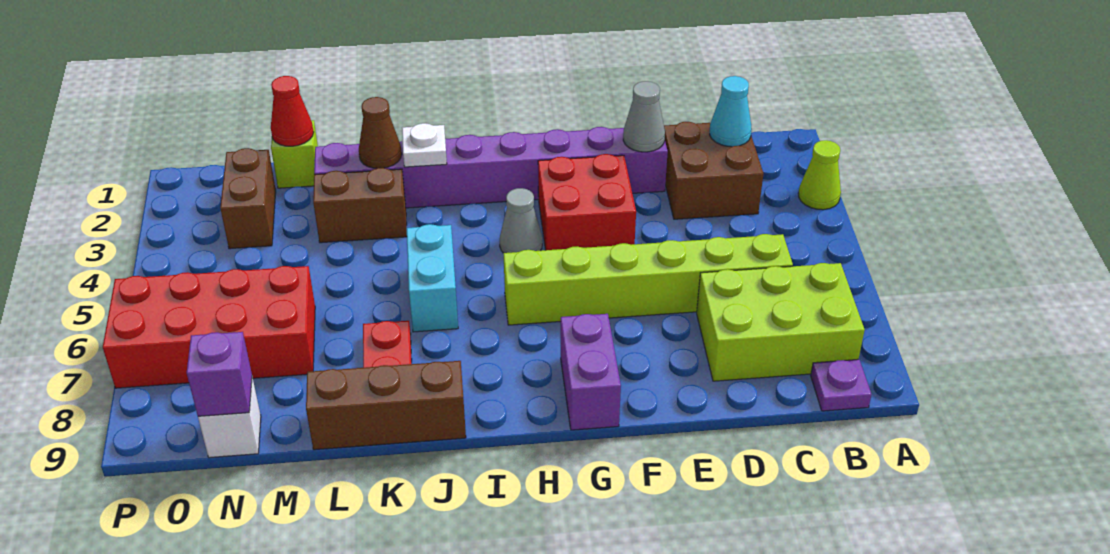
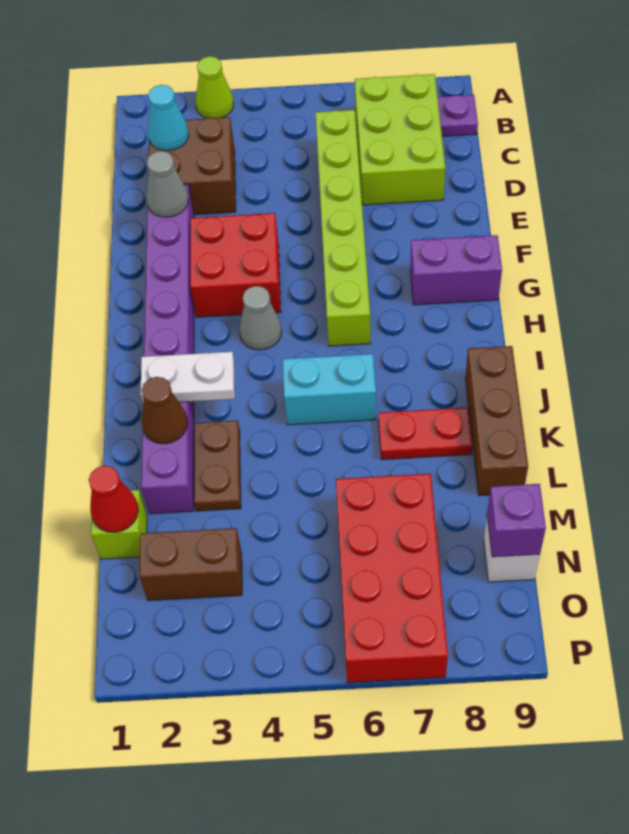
white 1x1 plate [402,123,447,167] -> white 1x2 plate [141,352,235,403]
brown 1x2 brick [313,168,407,243] -> brown 1x2 plate [194,420,241,511]

